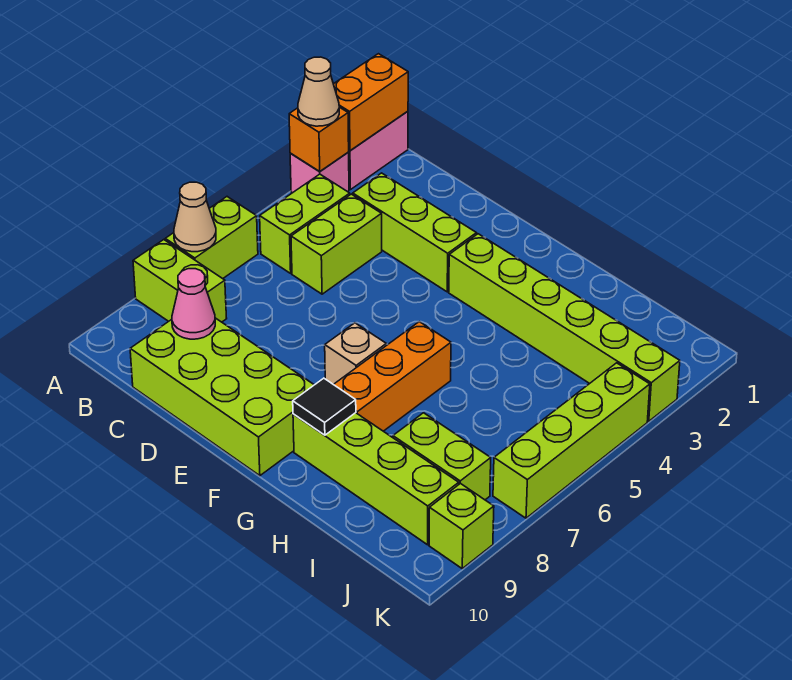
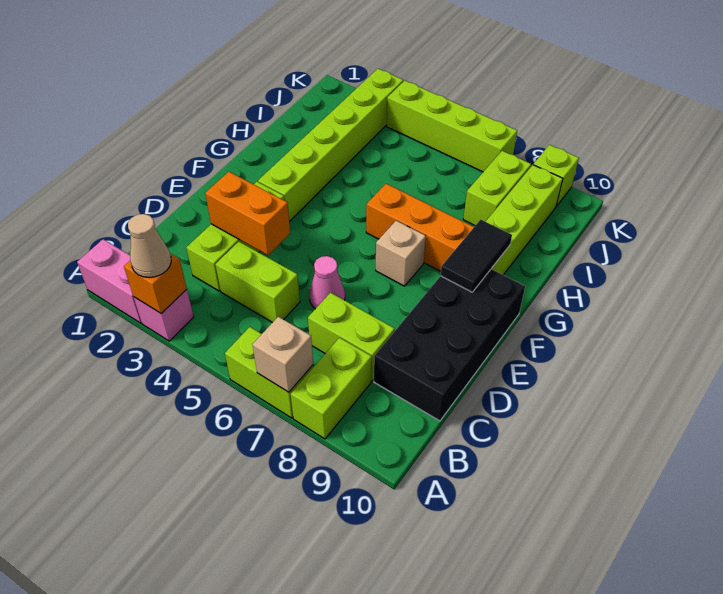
orange 1x2 brick [334,54,408,151] -> orange 1x2 brick moved to [205,172,290,255]
tan 1x1 cone [174,182,216,252] -> tan 1x1 brick [253,317,313,392]
lime 1x2 brick [260,174,350,273] -> lime 1x2 brick moved to [308,293,395,381]
lime 2x4 brick [130,318,314,476] -> black 2x4 brick [374,269,525,421]
pink 1x1 cone [172,269,215,339] -> pink 1x1 cone moved to [309,256,345,309]
black 1x1 tile [293,378,356,435] -> black 1x2 tile [440,219,512,292]

